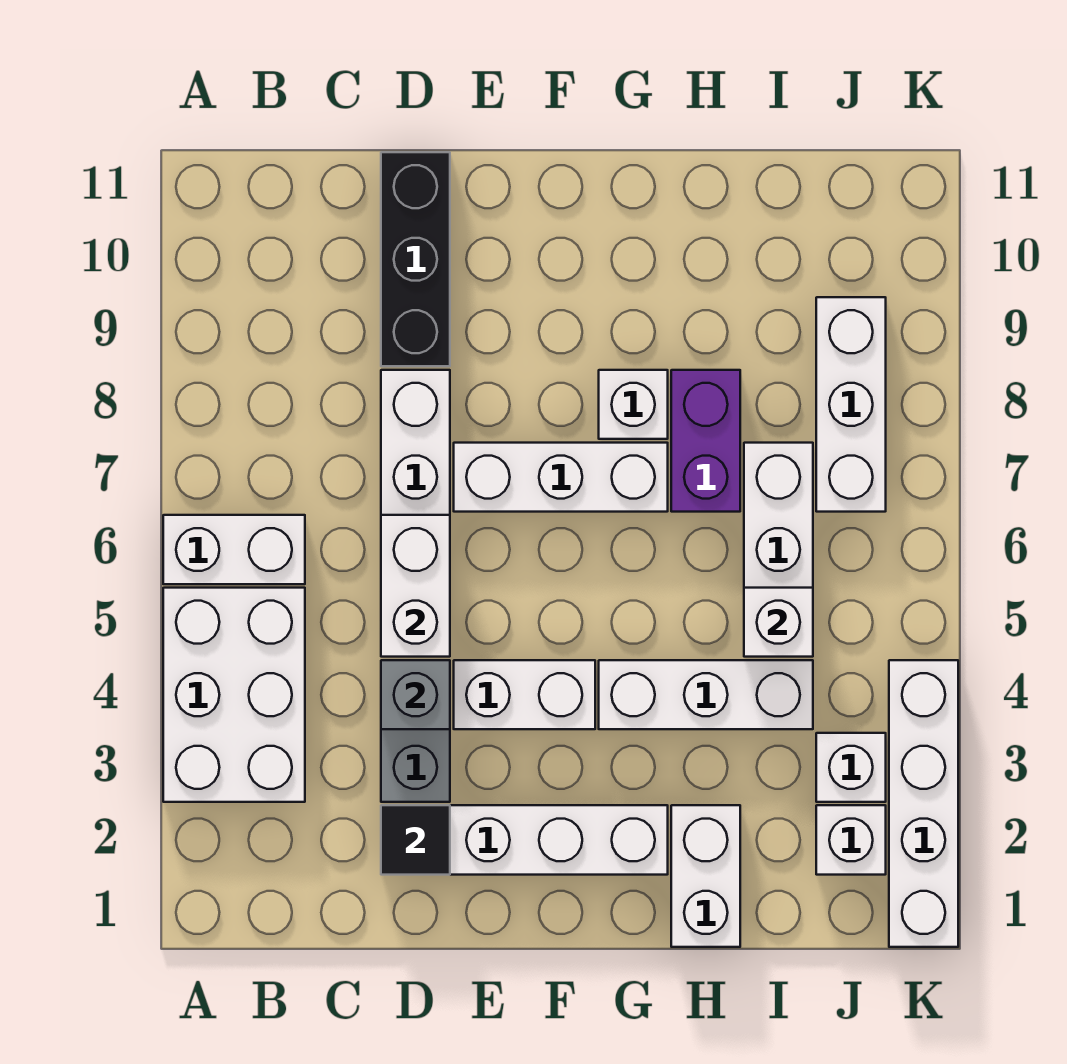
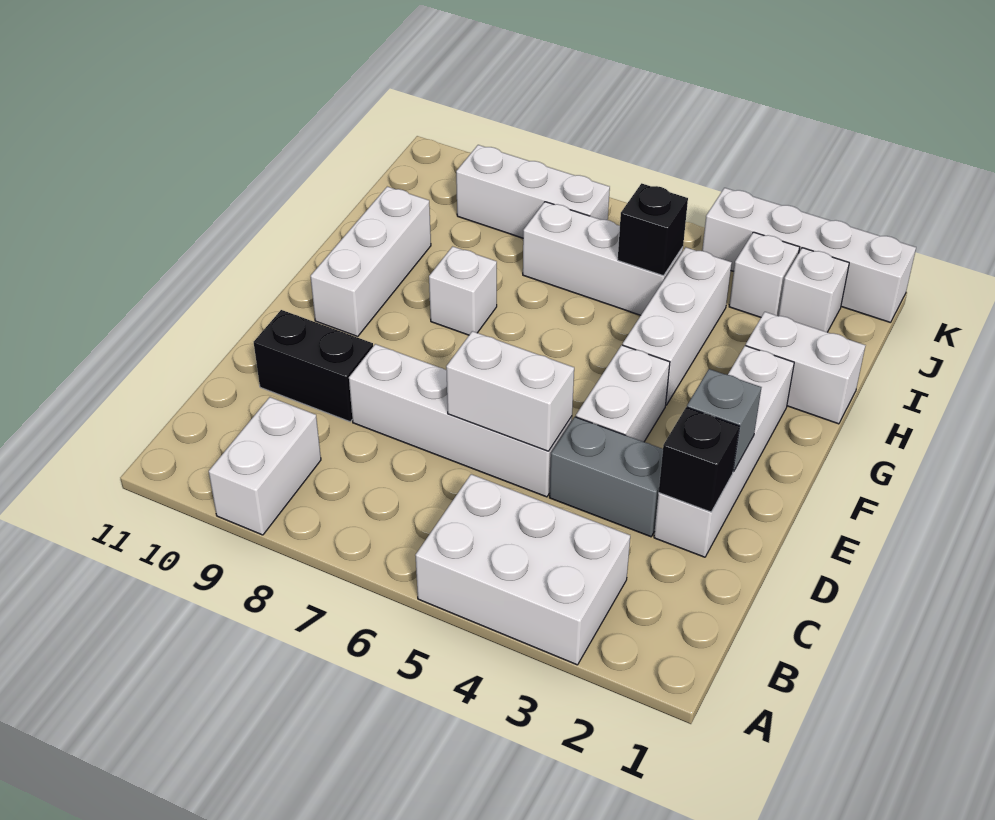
white 1x2 brick [163,515,305,584] -> white 1x2 brick moved to [209,397,321,535]
black 1x1 tile [381,805,450,875] -> black 1x1 brick [659,407,740,512]
grey 1x1 brick [381,660,450,729] -> grey 1x1 brick moved to [687,369,761,472]
black 1x3 brick [381,152,450,366] -> black 1x2 brick [254,310,373,422]
white 1x3 brick [454,443,668,512] -> white 1x3 brick moved to [311,187,431,336]
purple 1x2 brick [671,370,740,512] -> none
white 1x1 brick [744,588,813,657] -> black 1x1 brick [618,183,688,276]

